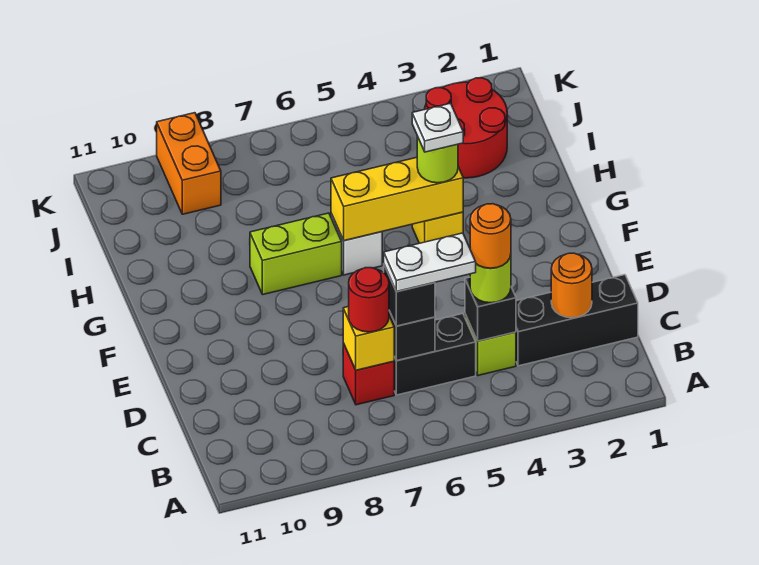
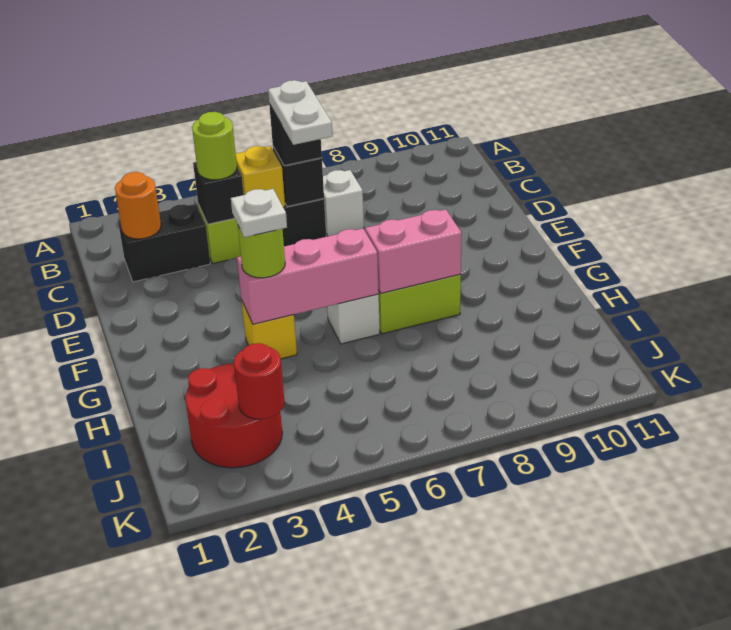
black 1x3 brick [516,275,638,366] -> black 1x2 brick [118,204,210,282]
orange 1x1 round brick [470,204,511,268] -> none
white 1x2 plate [384,233,476,292] -> white 1x2 plate turned to [268,80,333,145]
red 1x1 brick [343,343,394,405] -> white 1x1 brick [323,170,364,236]
yellow 1x1 brick [343,306,394,370] -> yellow 1x1 brick moved to [236,146,285,207]
red 1x1 round brick [349,268,389,332] -> red 1x1 round brick moved to [234,343,284,419]
yellow 1x3 brick [331,158,463,241] -> pink 1x3 brick [237,228,379,324]
none -> pink 1x2 brick [365,209,462,293]
orange 1x2 brick [157,113,221,214] -> none

